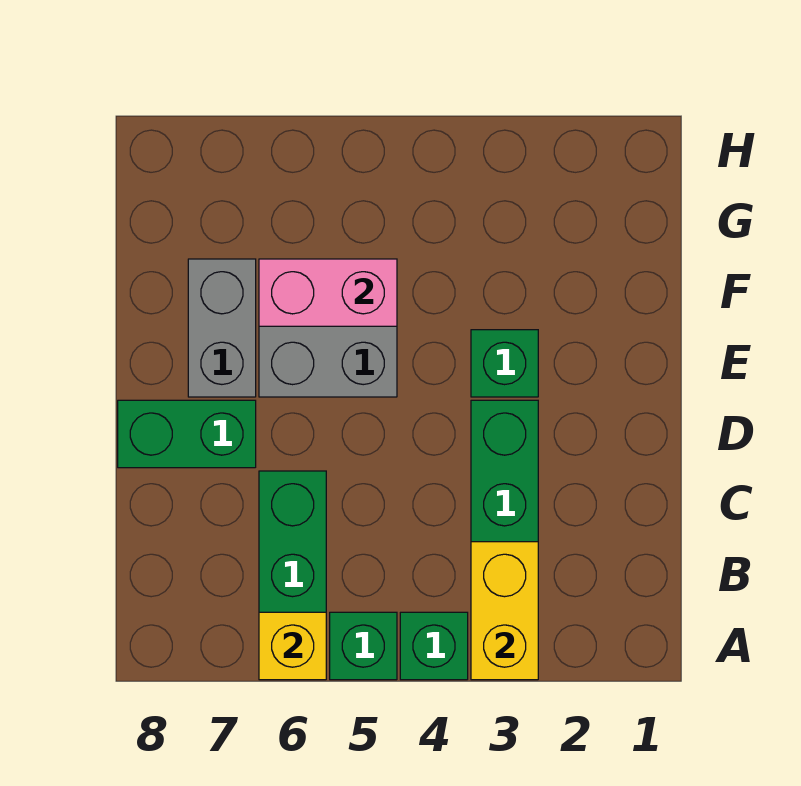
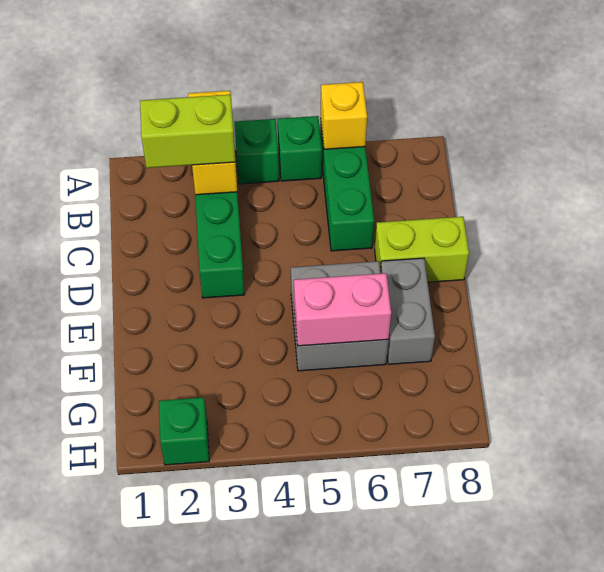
none -> lime 1x2 brick [140,95,235,168]
green 1x2 brick [118,400,256,468] -> lime 1x2 brick [375,217,469,282]
green 1x1 brick [471,330,538,397] -> green 1x1 brick moved to [159,397,209,465]

